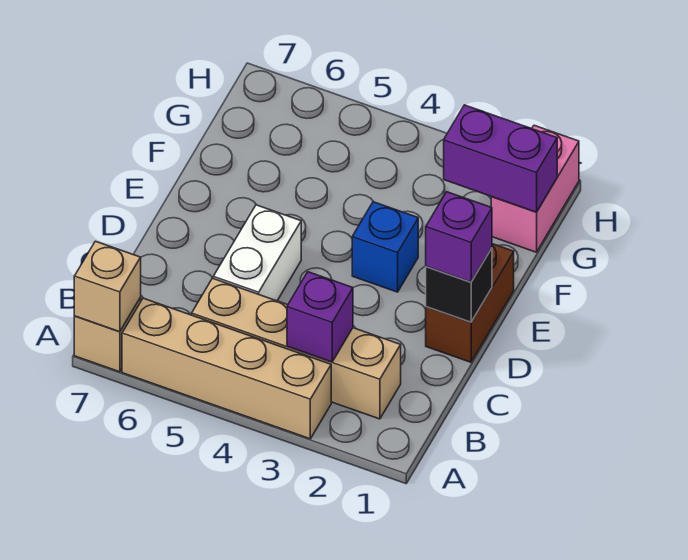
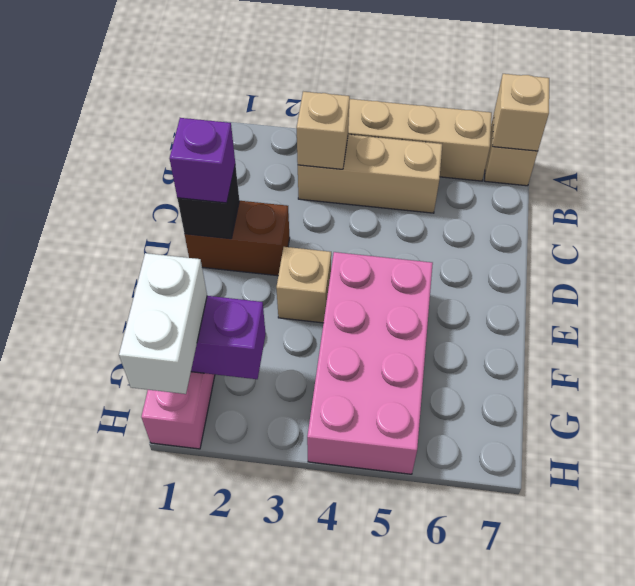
tan 1x4 brick [192,278,401,419] -> tan 1x3 brick [298,135,442,213]
purple 1x1 brick [287,272,353,362] -> tan 1x1 brick [297,92,350,169]
white 1x2 brick [213,205,301,301] -> white 1x2 brick moved to [119,253,207,394]
brown 1x2 brick [426,244,514,362] -> brown 1x2 brick turned to [185,201,290,276]
blue 1x1 brick [352,202,418,292] -> tan 1x1 brick [276,247,331,323]
none -> pink 2x4 brick [307,252,433,474]

